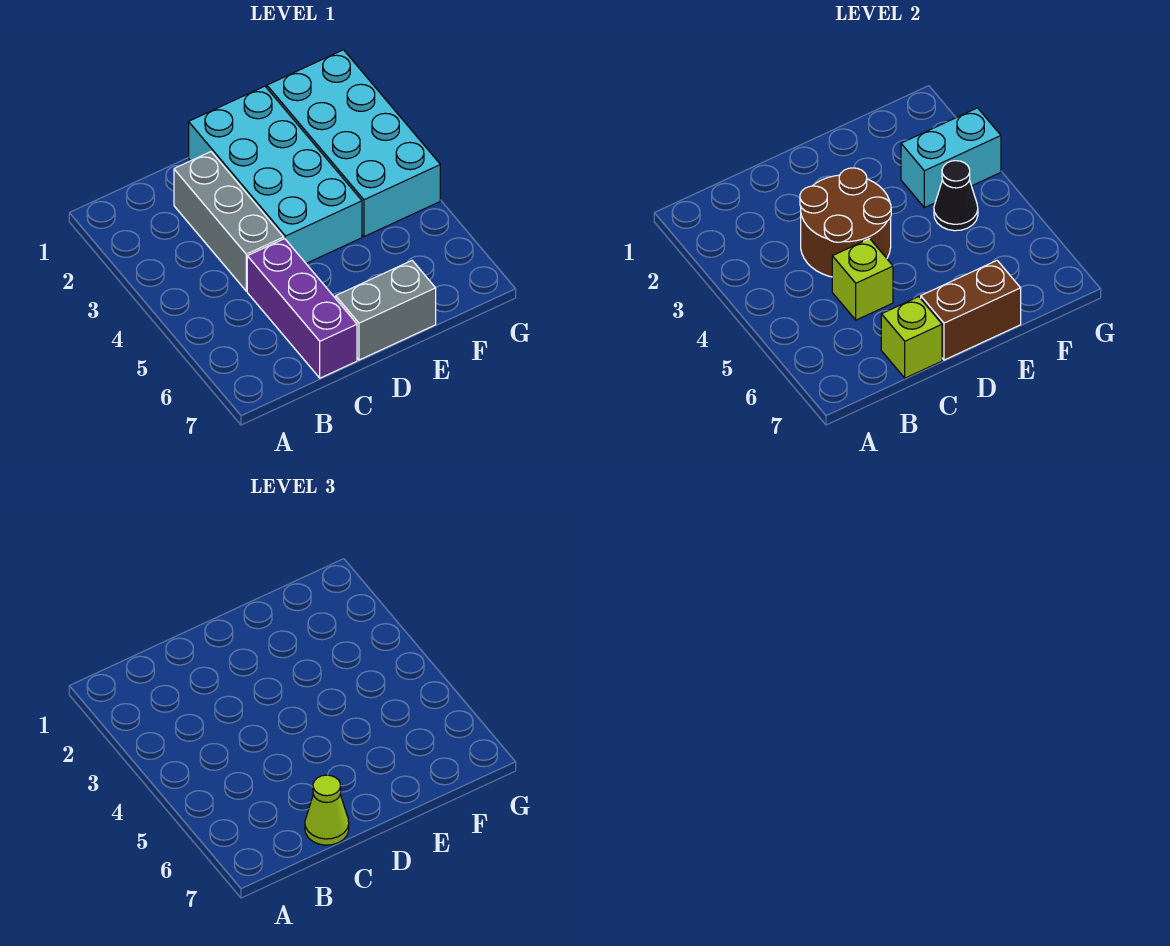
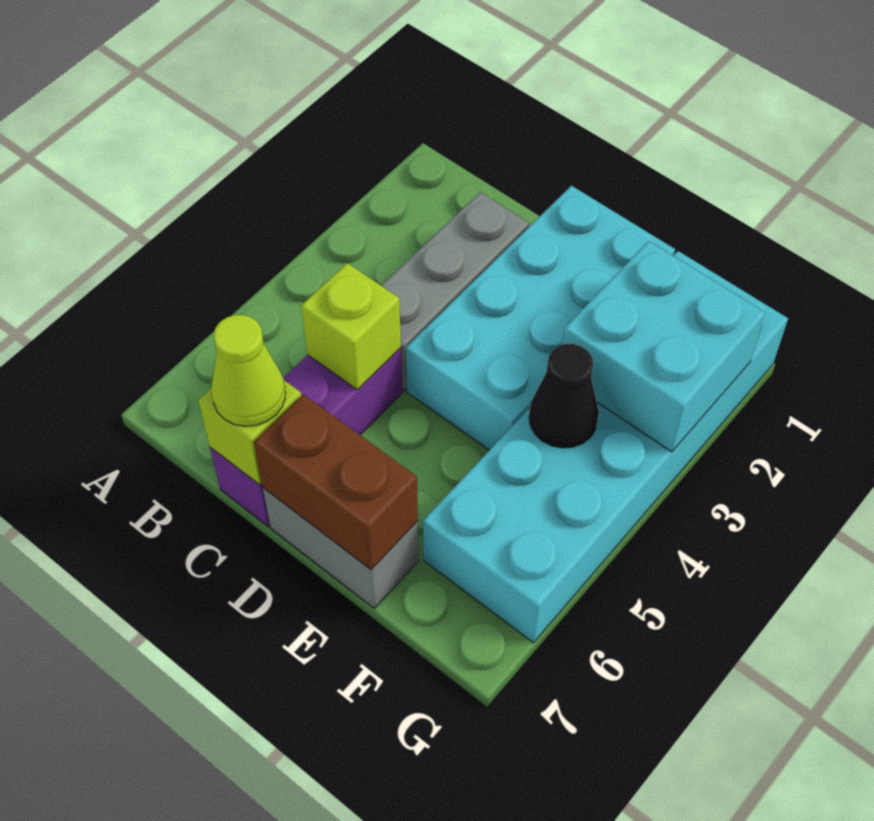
brown 2x2 round brick [800,168,891,277] -> none
cyan 2x4 brick [267,50,440,237] -> cyan 2x6 brick [423,251,788,643]
cyan 1x2 brick [901,108,1001,208] -> cyan 2x2 brick [563,241,765,452]

